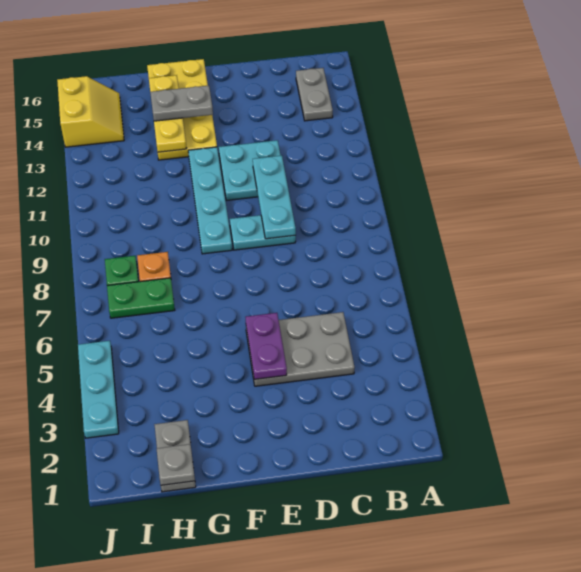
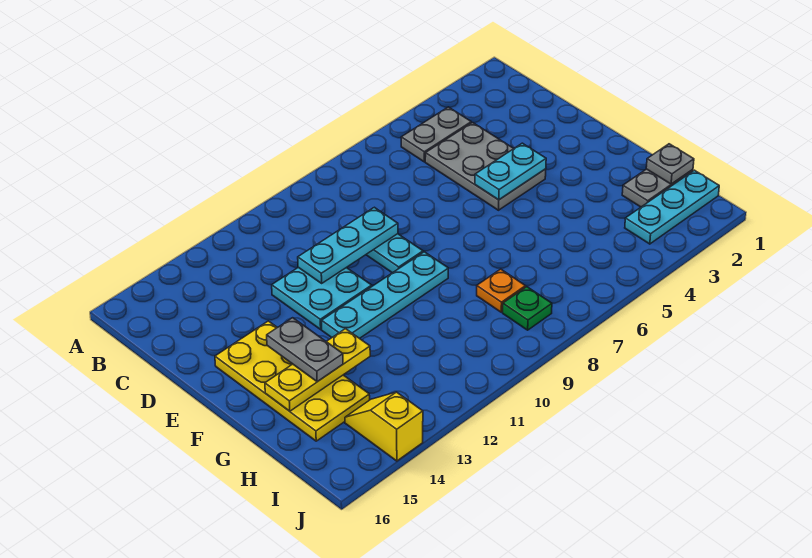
grey 1x2 plate [296,68,333,121] -> grey 1x2 plate moved to [401,107,471,162]
purple 1x2 plate [246,313,287,379] -> cyan 1x2 plate [475,143,546,200]
yellow 2x4 plate [147,59,217,160] -> yellow 2x4 plate turned to [215,321,370,441]
green 1x2 plate [107,278,175,318] -> none
yellow 2x2 slope [57,76,124,147] -> yellow 1x2 slope [345,392,423,461]
cyan 1x3 plate [78,341,119,438] -> cyan 1x3 plate moved to [625,170,719,244]

